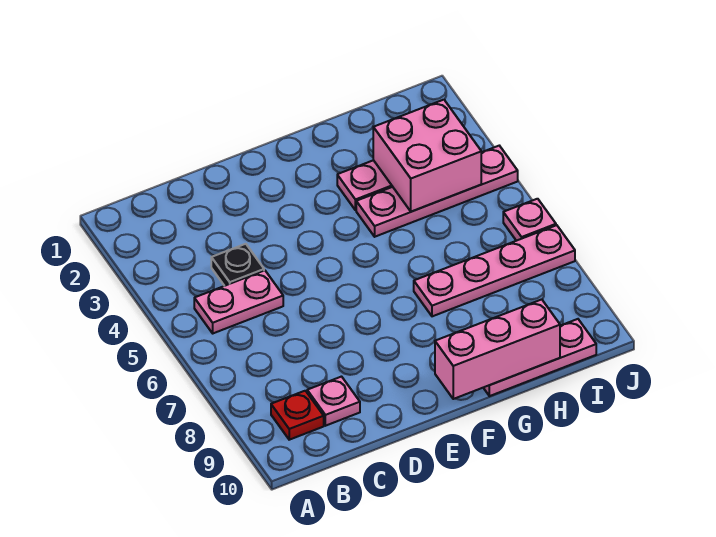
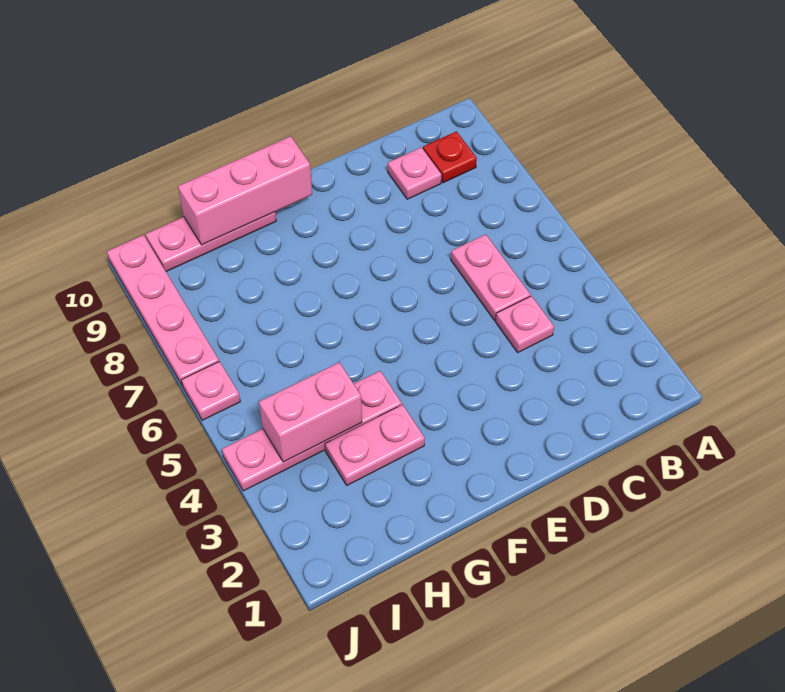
pink 1x2 plate [194,270,283,333] -> pink 1x2 plate turned to [451,234,530,321]
black 1x1 plate [211,244,264,286] -> pink 1x1 plate [496,296,554,352]
pink 1x4 plate [414,225,575,316] -> pink 1x4 plate turned to [107,235,219,386]
pink 2x2 brick [373,100,481,212] -> pink 1x2 brick [259,362,362,462]

